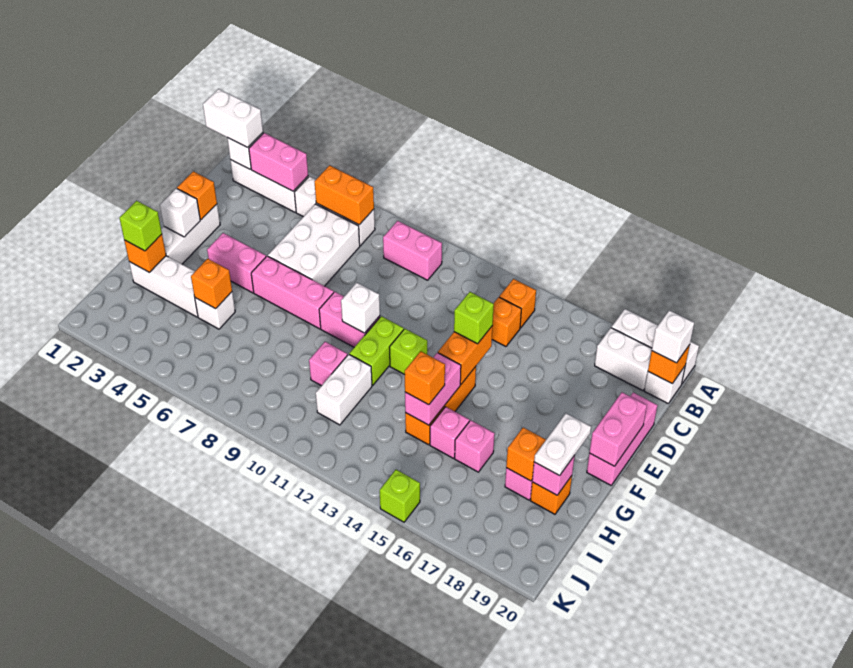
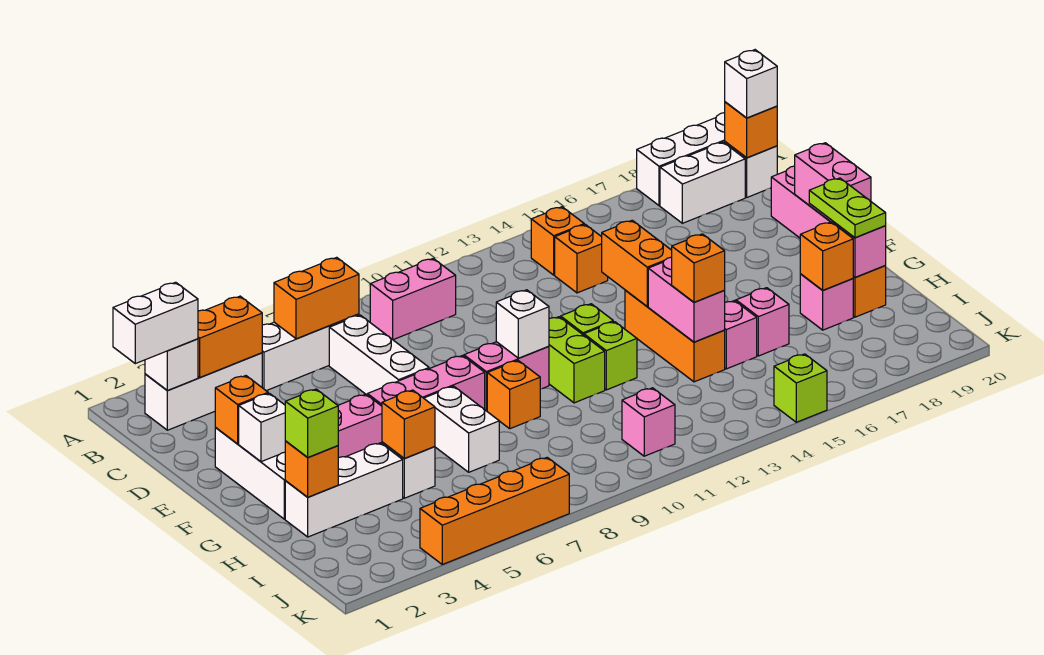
pink 1x2 brick [249,133,308,191] -> orange 1x2 brick [198,296,262,377]
white 2x3 brick [268,204,360,286] -> white 1x3 brick [329,315,429,395]
lime 1x1 brick [454,292,494,344] -> lime 1x1 brick moved to [584,322,637,390]
none -> orange 1x1 brick [487,360,540,429]
white 1x2 plate [534,413,591,476] -> lime 1x2 plate [809,178,886,238]
pink 1x1 brick [309,342,347,386] -> pink 1x1 brick moved to [622,388,675,456]
white 1x2 brick [316,354,372,425] -> white 1x2 brick moved to [424,386,499,472]
none -> orange 1x4 brick [420,458,569,564]

